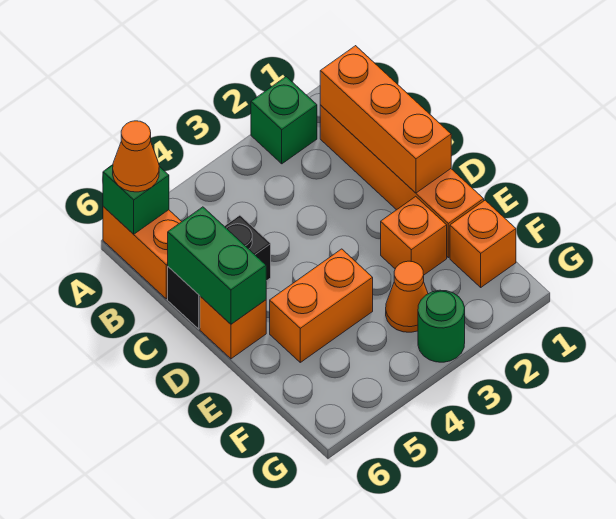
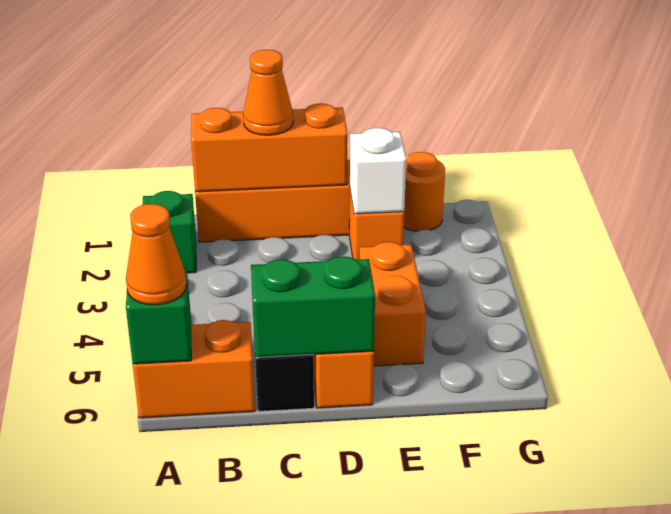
none -> white 1x1 brick [350,128,406,214]
orange 1x1 brick [450,200,516,287] -> orange 1x1 round brick [404,152,445,231]
orange 1x1 cone [386,261,428,332] -> orange 1x1 cone moved to [243,50,293,135]
green 1x1 round brick [418,290,465,362] -> none

